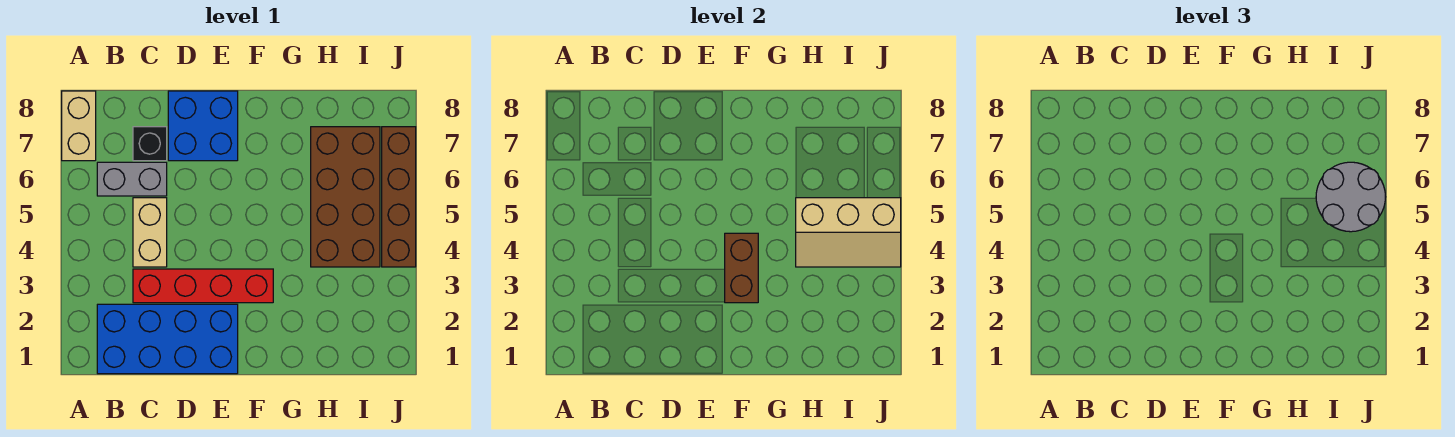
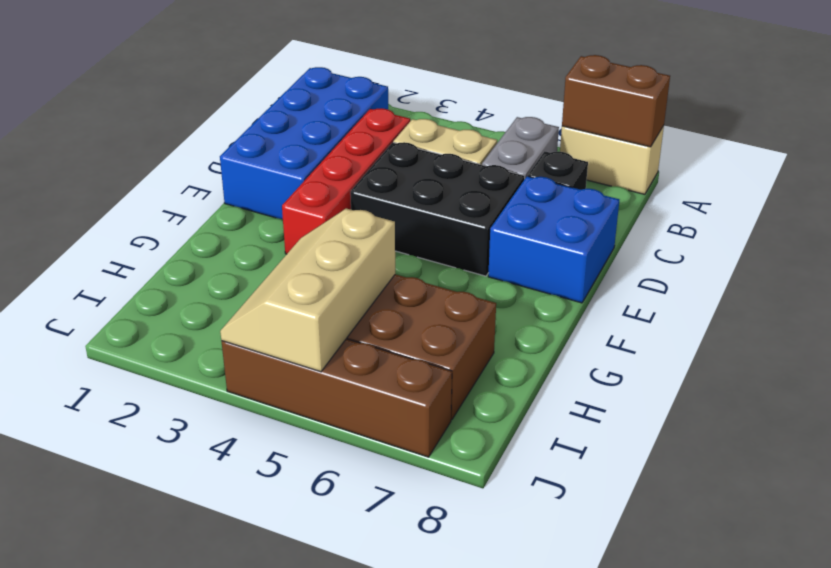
none -> black 2x3 brick [350,142,525,276]
brown 1x2 brick [725,233,758,303] -> brown 1x2 brick moved to [562,55,670,147]
grey 2x2 round brick [1316,162,1385,232] -> none

